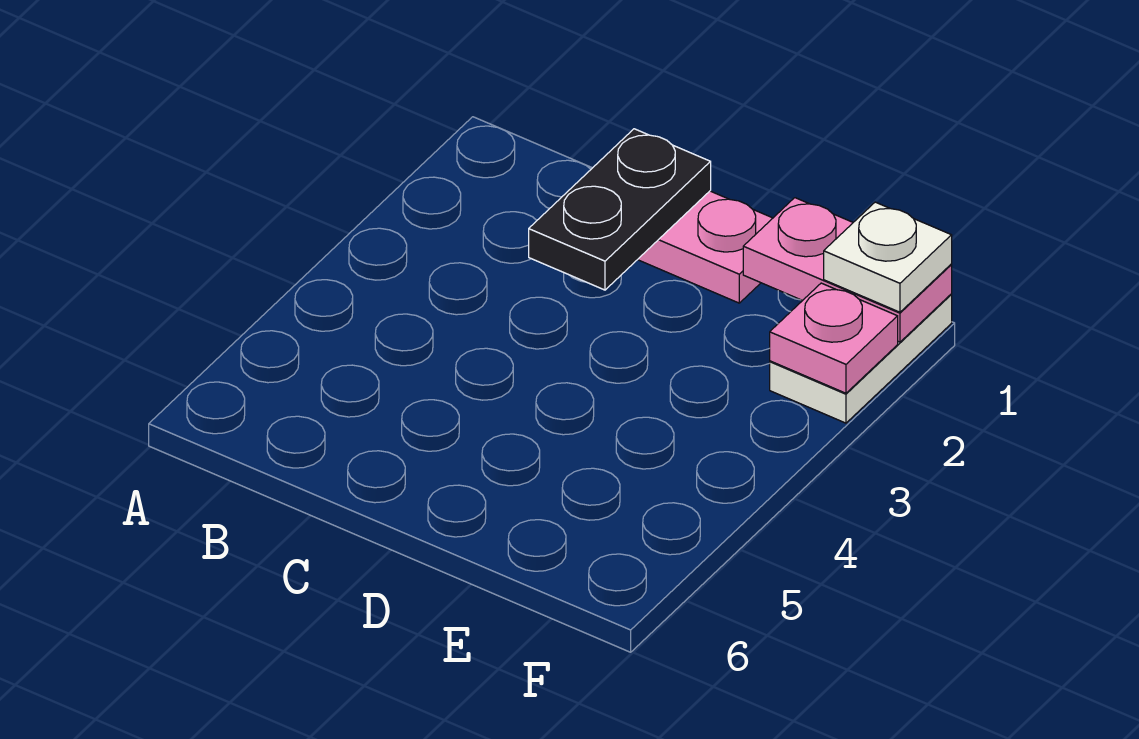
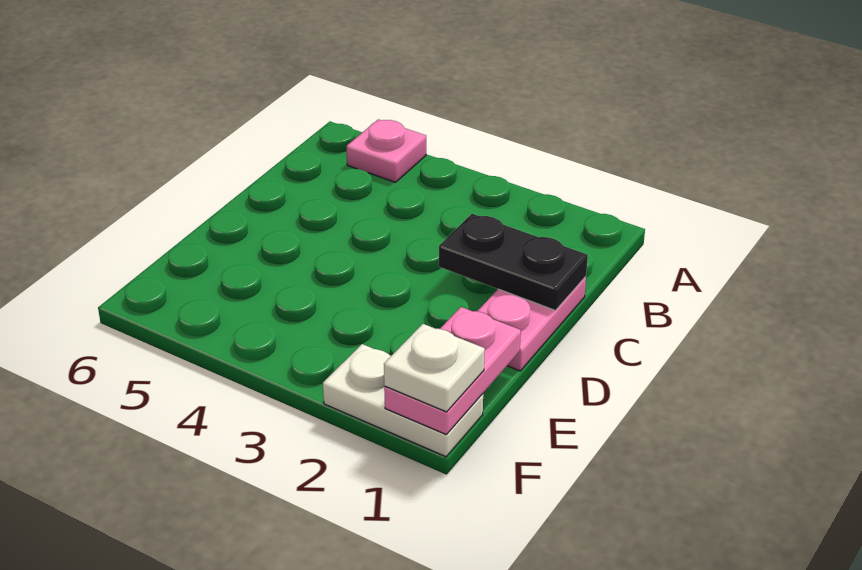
pink 1x1 plate [770,283,898,393] -> pink 1x1 plate moved to [347,119,426,182]

